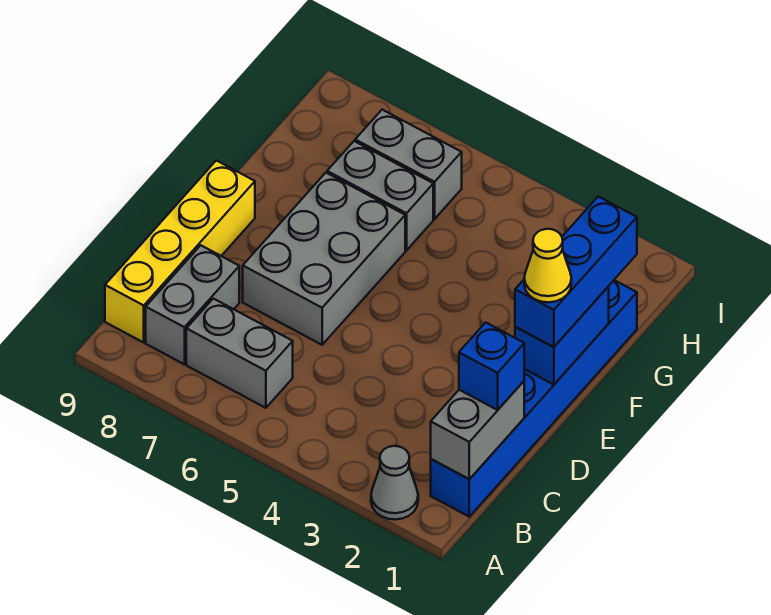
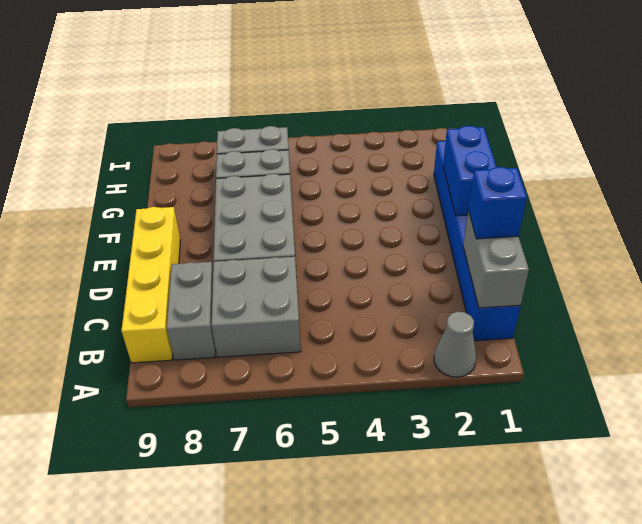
grey 1x2 brick [186,299,293,408] -> grey 2x2 brick [212,257,301,357]
blue 1x3 brick [515,196,637,347] -> none
yellow 1x1 cone [524,229,571,302] -> none

